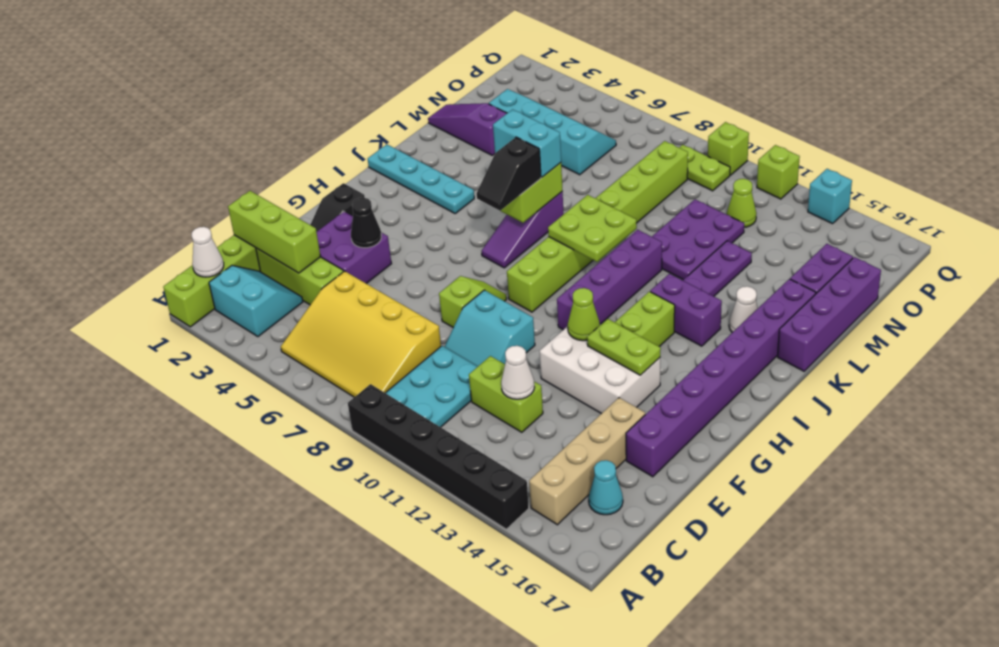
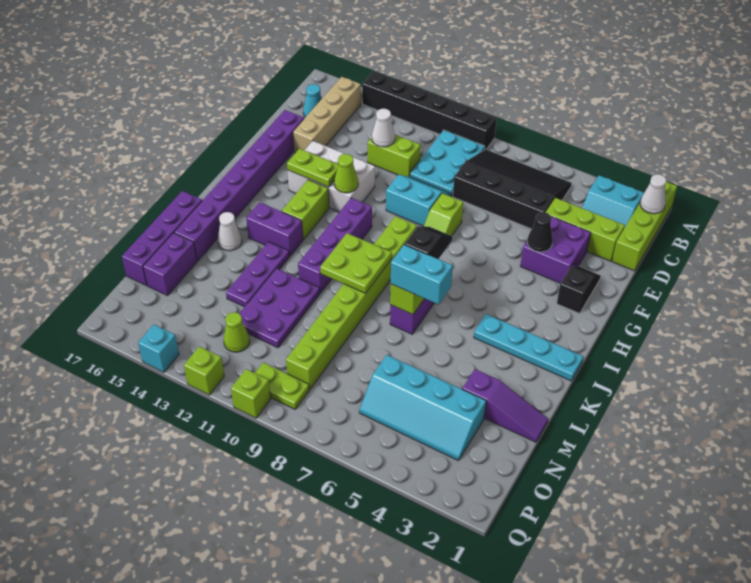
yellow 3x4 slope [281,271,441,397] -> black 3x4 slope [453,149,572,229]
lime 1x3 brick [228,191,321,273] -> none

